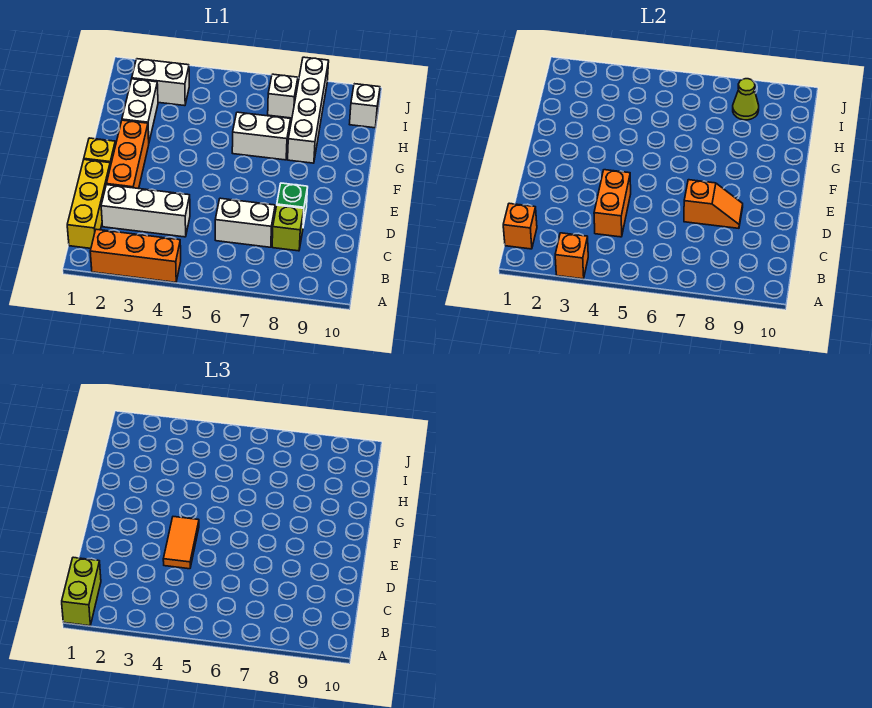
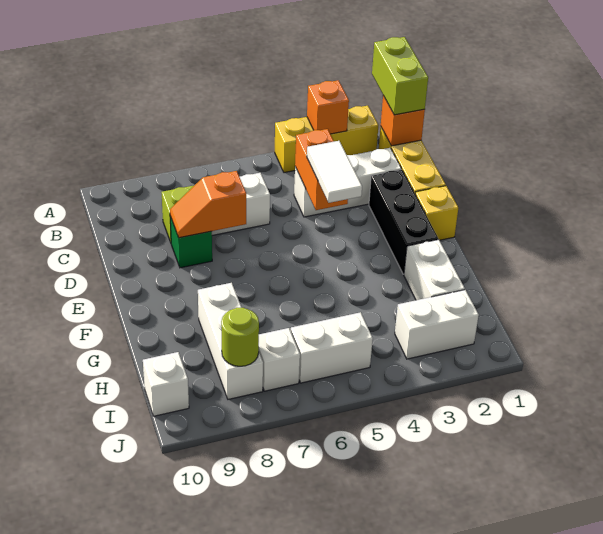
orange 1x3 brick [90,229,181,282] -> yellow 1x3 brick [275,106,378,173]
orange 1x3 brick [107,120,149,189] -> black 1x3 brick [369,170,438,274]
orange 1x2 tile [163,517,199,569] -> white 1x2 tile [307,141,362,203]
white 1x2 brick [232,112,291,160] -> white 1x2 brick moved to [291,312,373,383]
white 1x4 brick [288,57,329,163] -> white 1x3 brick [198,283,263,399]
lime 1x1 cone [733,79,759,120] -> lime 1x1 round brick [221,308,259,366]

